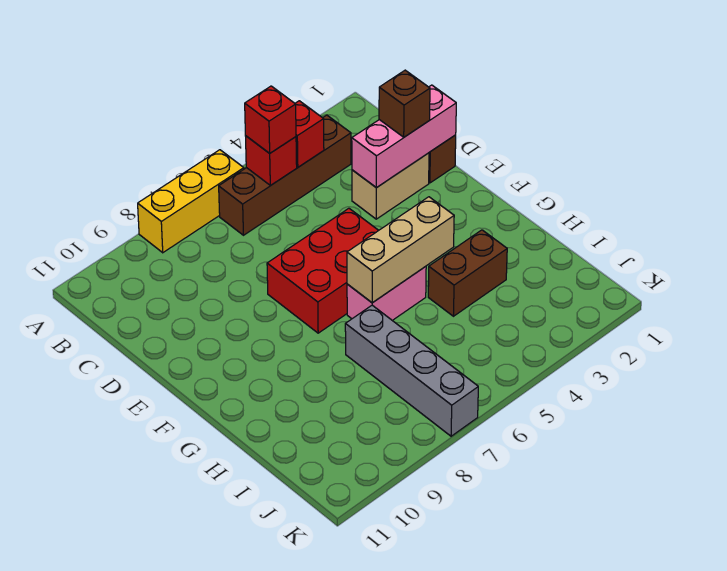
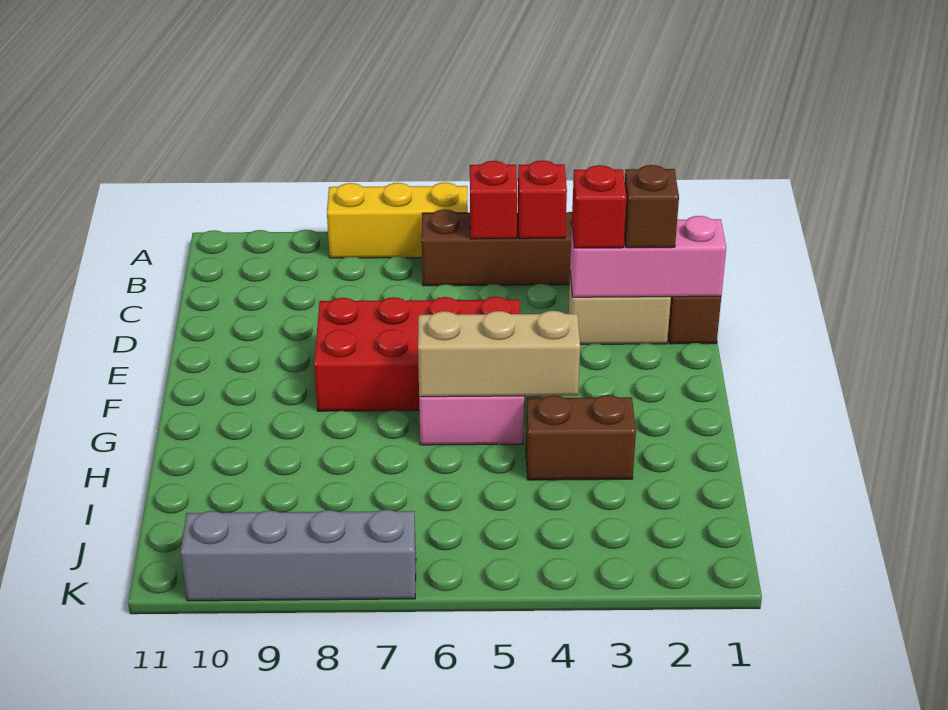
red 1x1 brick [245,86,296,153] -> red 1x1 brick moved to [572,165,627,248]
red 2x3 brick [267,208,379,333] -> red 2x4 brick [314,297,520,411]
grey 1x4 brick [345,305,478,436] -> grey 1x4 brick turned to [181,510,416,601]

